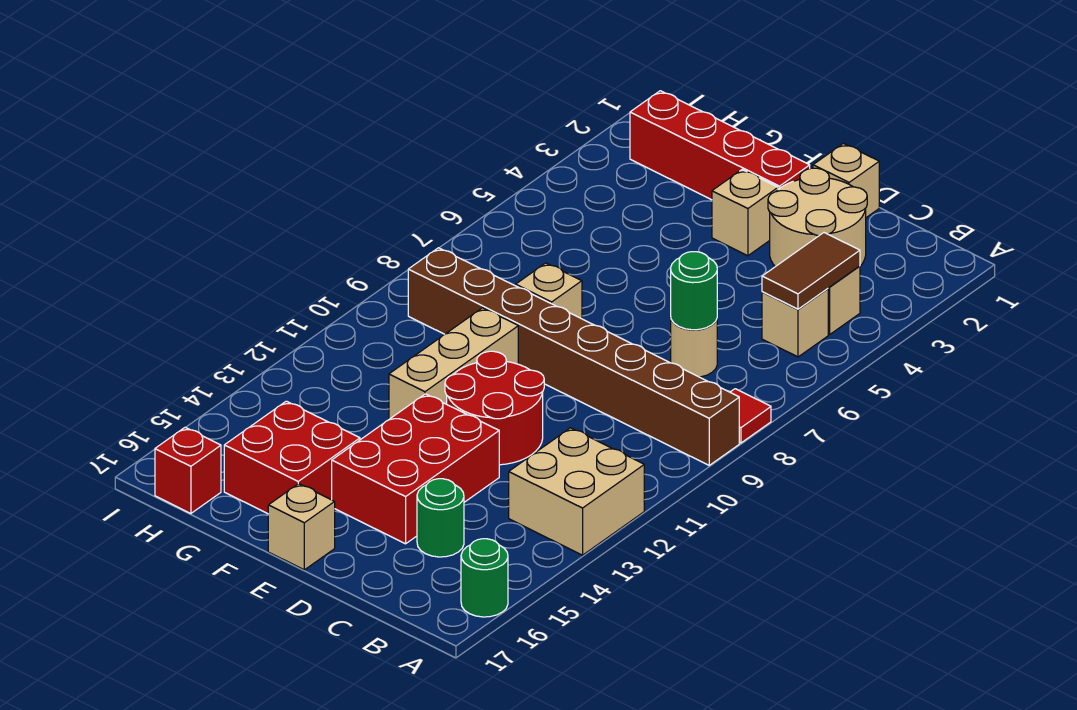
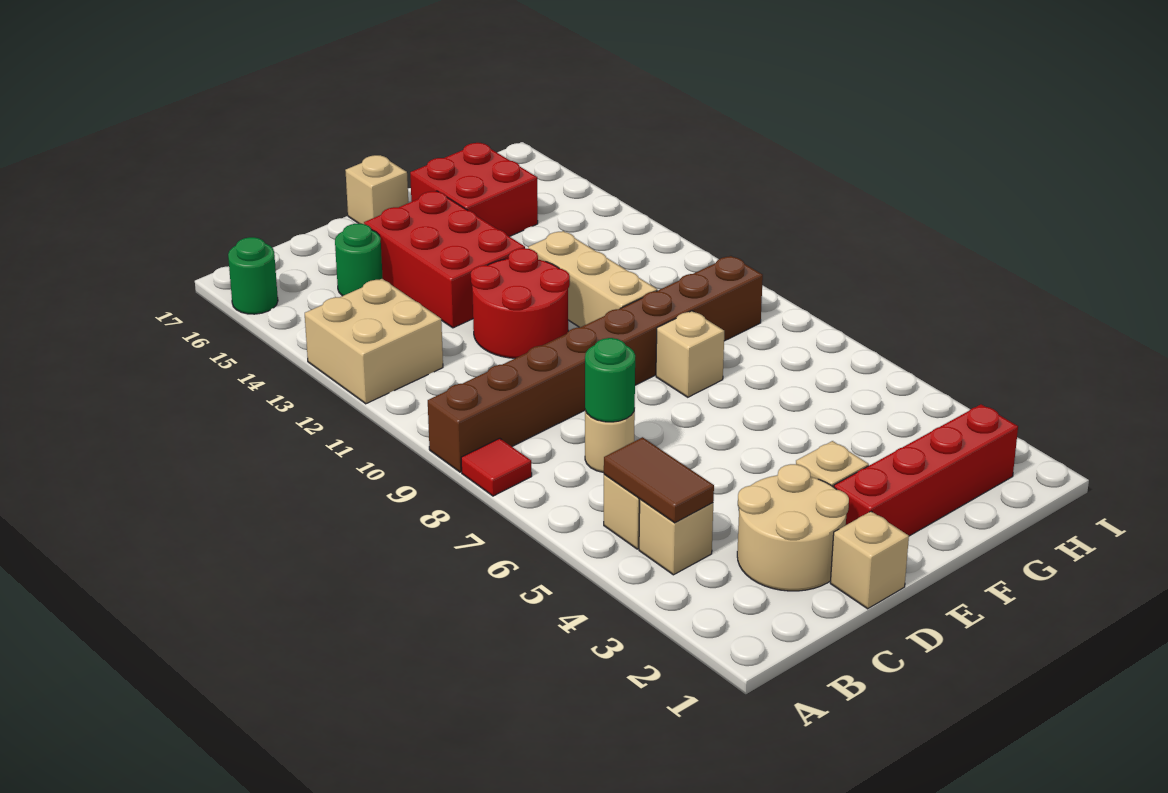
red 1x1 brick [155,427,221,514] -> none

